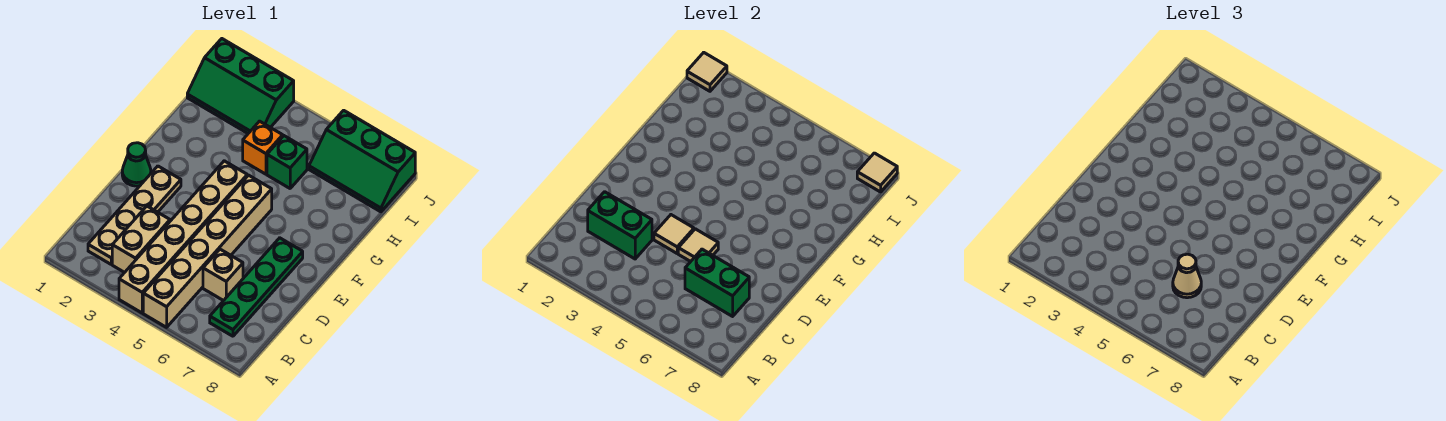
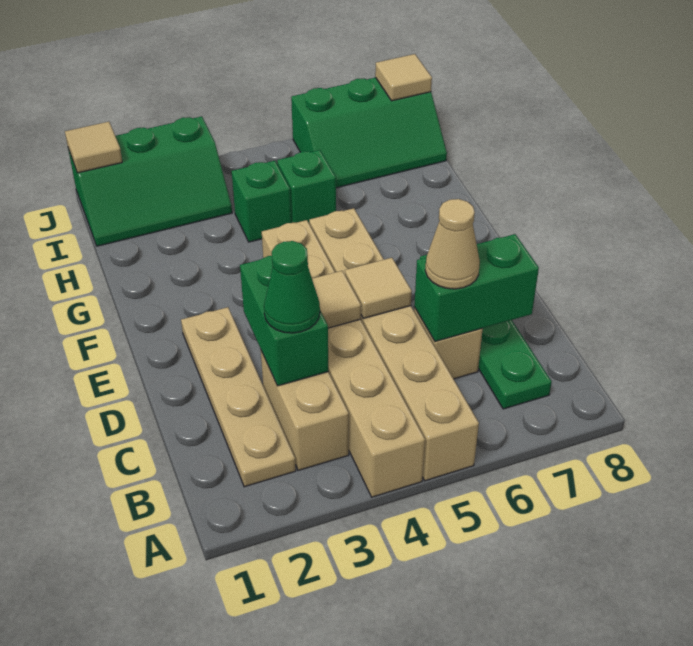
green 1x2 brick [588,192,652,259] -> green 1x2 brick turned to [240,256,329,386]
green 1x1 cone [122,143,151,186] -> green 1x1 cone moved to [264,241,320,333]
orange 1x1 brick [243,121,283,174] -> green 1x1 brick [232,161,291,242]

